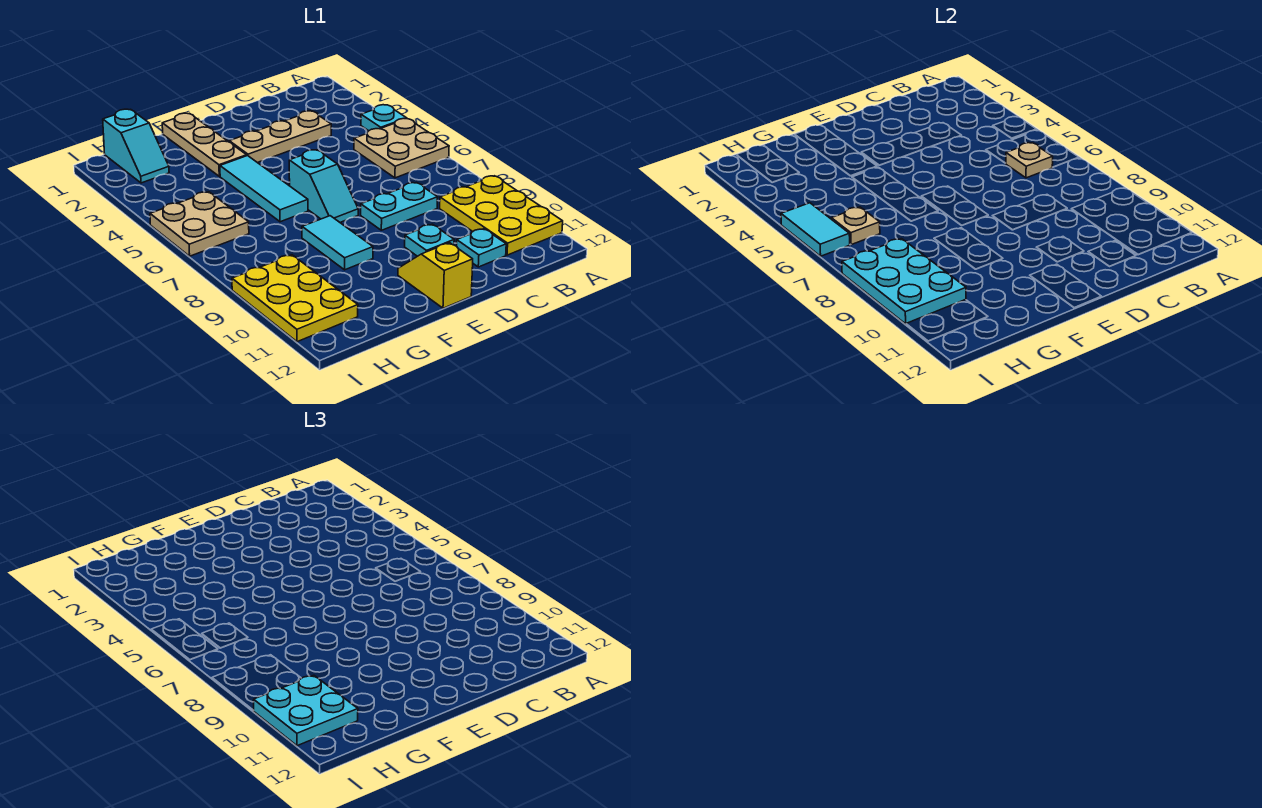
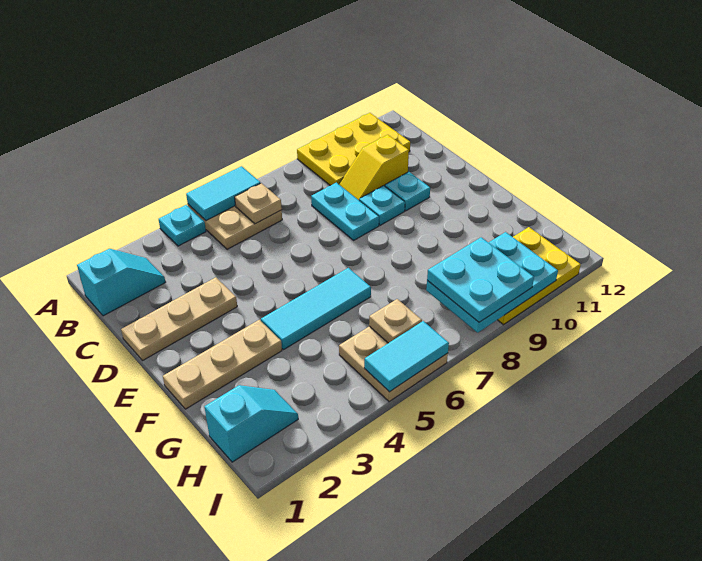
tan 1x3 plate [229,111,331,163] -> tan 1x3 plate turned to [121,277,237,361]
cyan 1x1 plate [457,229,506,267] -> cyan 1x1 plate moved to [359,186,405,225]
cyan 1x2 slope [289,150,358,222] -> cyan 1x2 slope moved to [77,249,165,316]
yellow 1x2 slope [398,243,473,308] -> yellow 1x2 slope moved to [339,135,409,200]
cyan 1x2 tile [302,216,373,270] -> cyan 1x2 tile moved to [186,166,261,221]
cyan 2x2 plate [253,675,358,746] -> cyan 2x2 plate moved to [427,237,534,322]

